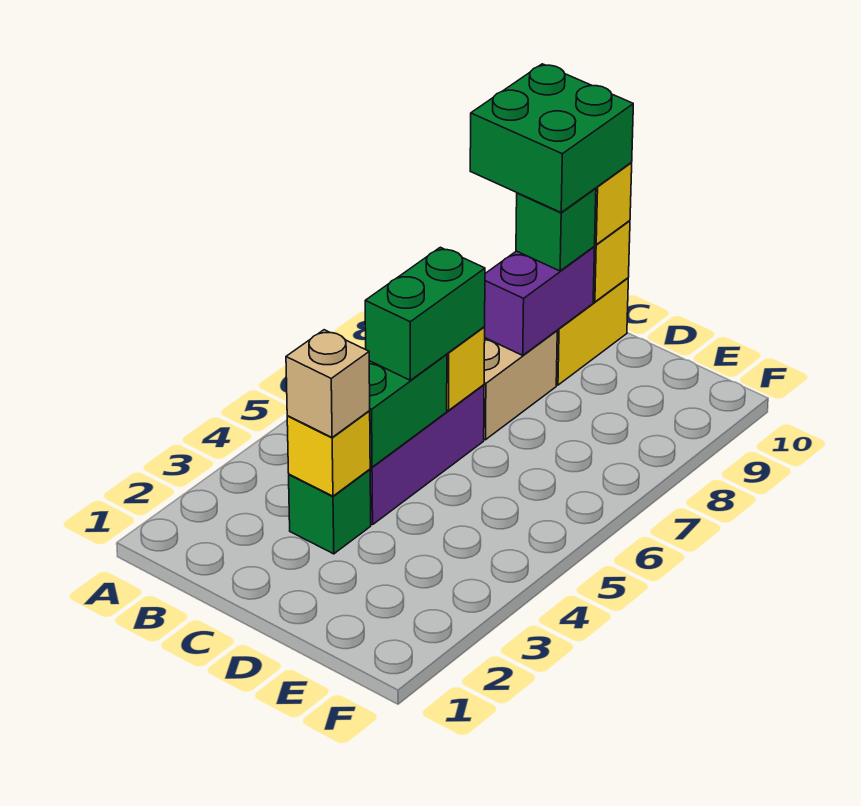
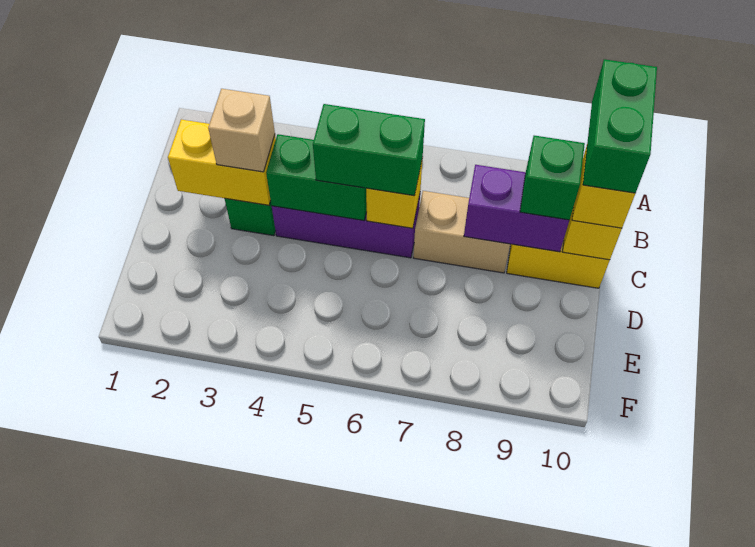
green 2x2 brick [470,64,633,212] -> green 1x2 brick [583,59,657,193]
yellow 1x1 brick [287,411,370,496] -> yellow 1x2 brick [168,120,276,205]

